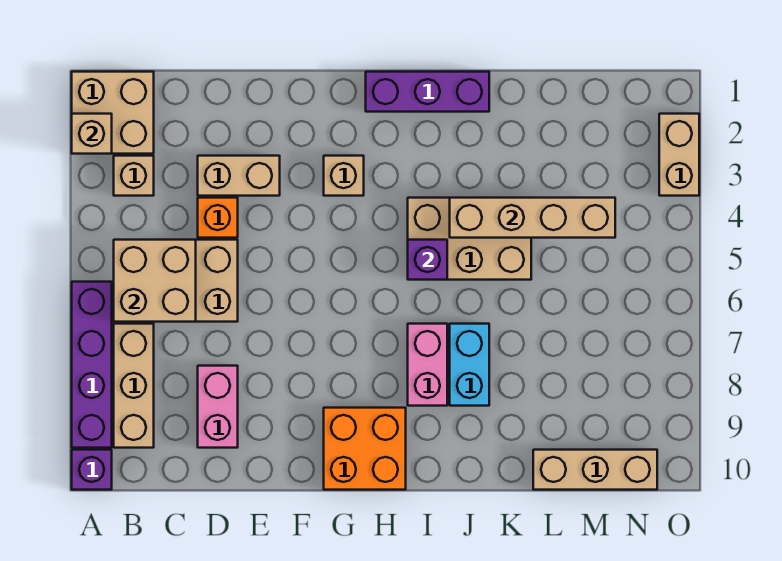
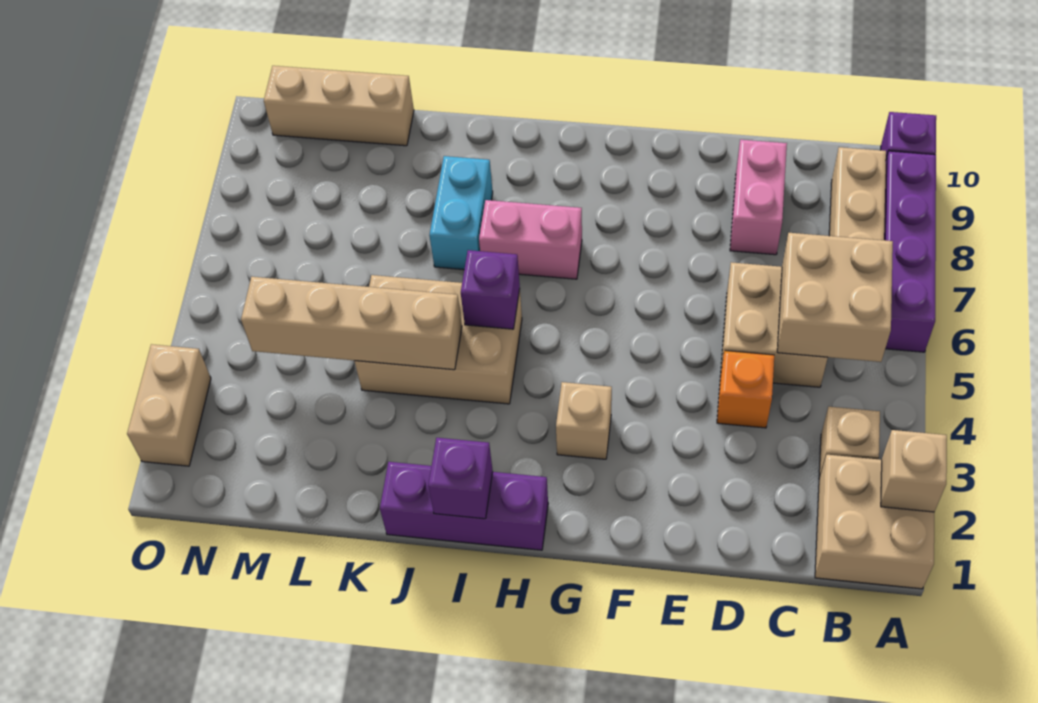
tan 1x2 brick [198,156,280,196] -> none
orange 2x2 brick [324,408,406,490] -> none
none -> purple 1x1 brick [428,438,493,519]
pink 1x2 brick [408,324,447,406] -> pink 1x2 brick turned to [479,200,582,279]

